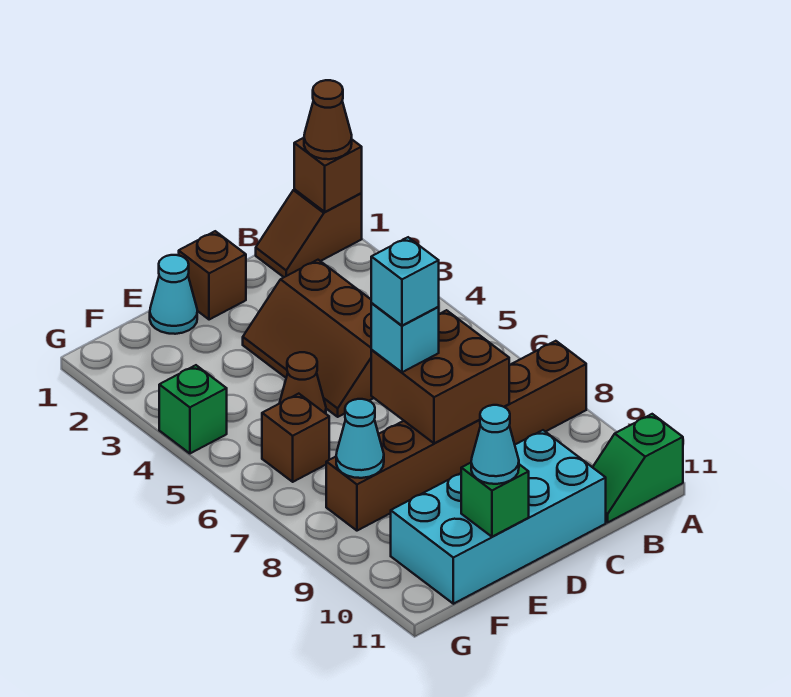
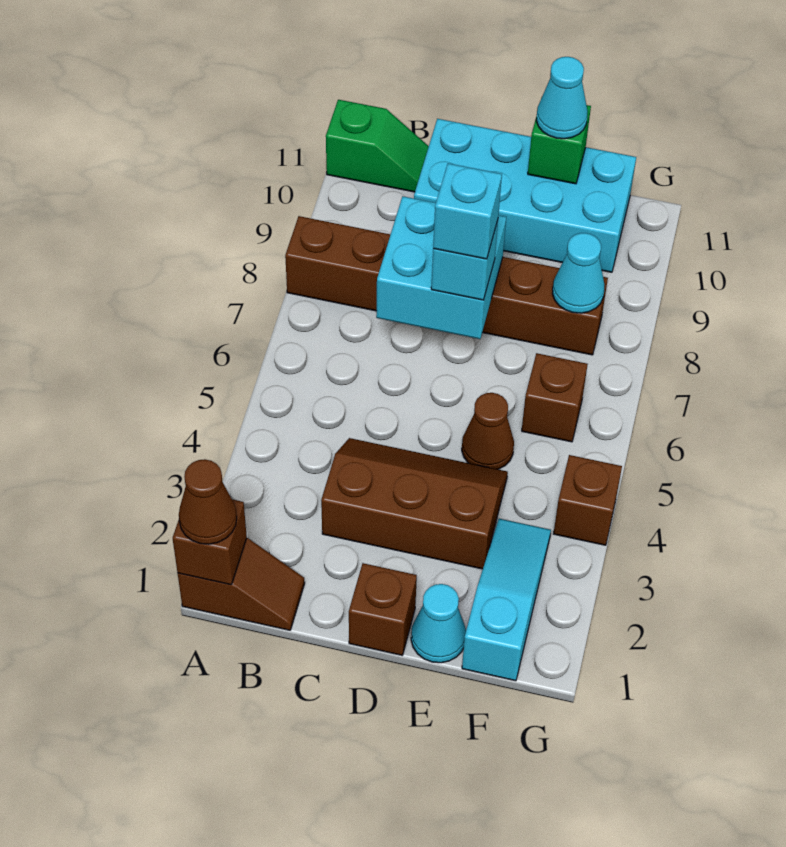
brown 2x3 slope [243,260,373,417] -> brown 2x3 slope turned to [321,438,508,569]
brown 2x2 brick [371,310,509,444] -> cyan 2x2 brick [376,196,506,339]
none -> cyan 1x3 slope [462,519,551,681]
green 1x1 brick [159,365,227,453] -> brown 1x1 brick [554,455,622,545]

